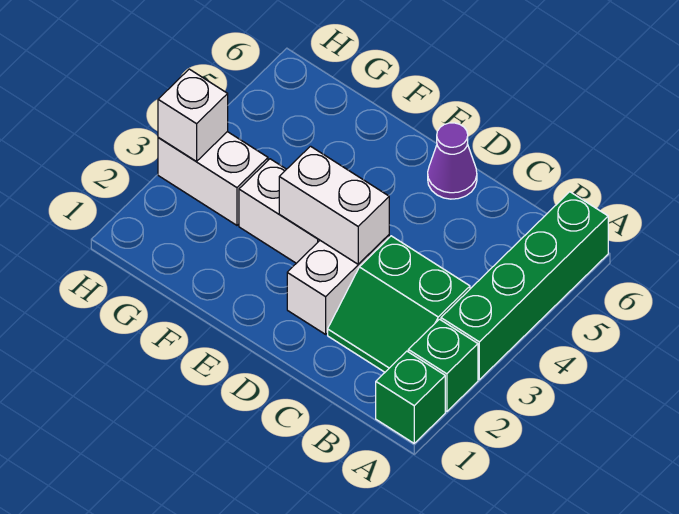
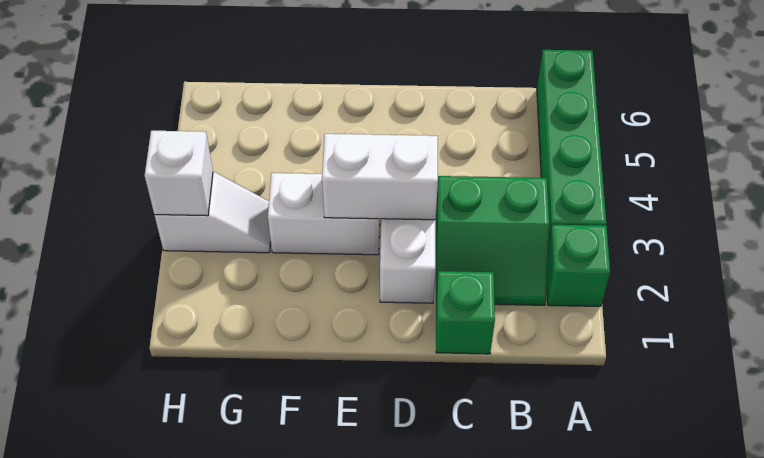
green 1x1 brick [376,351,445,443] -> green 1x1 brick moved to [436,271,495,354]
purple 1x1 cone [428,123,477,199] -> none
white 1x2 brick [158,132,268,225] -> white 1x2 slope [155,172,271,253]

